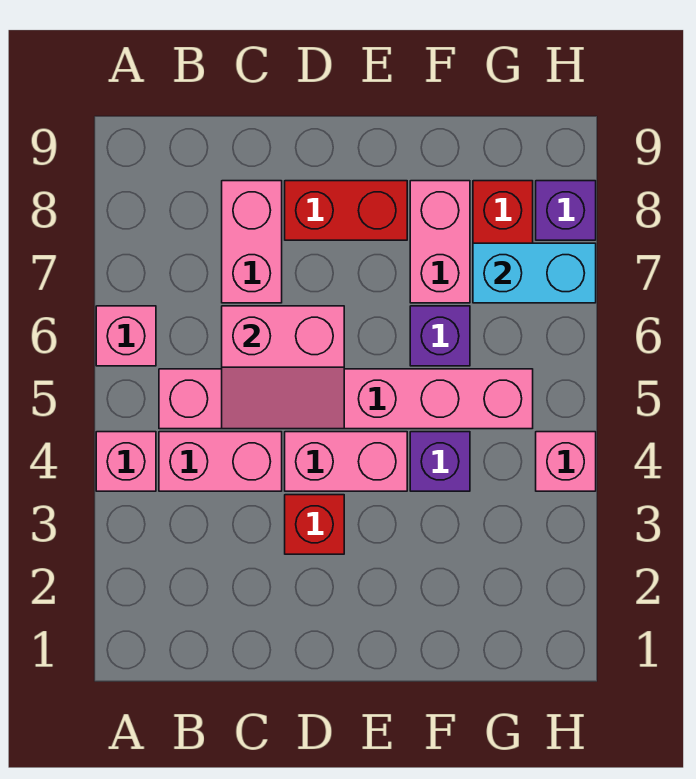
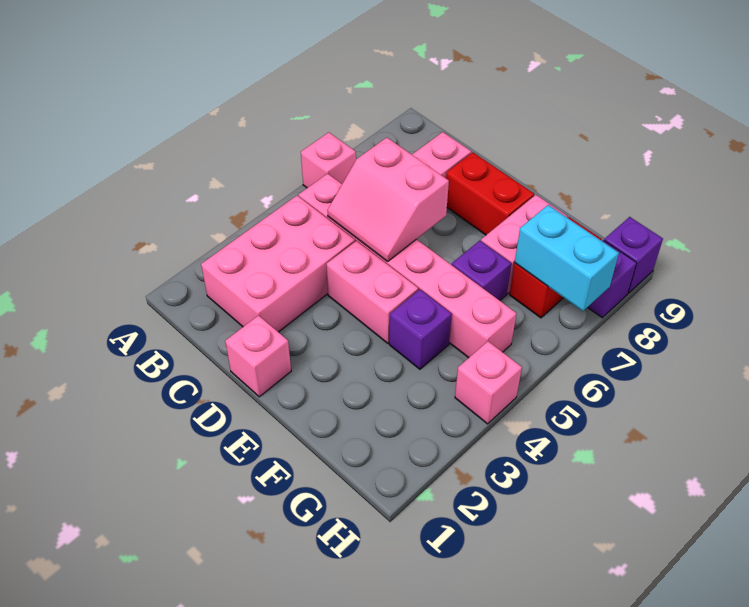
pink 1x1 brick [96,432,156,491] -> pink 1x1 brick moved to [225,316,291,397]
pink 1x2 brick [159,432,282,491] -> pink 2x3 brick [201,196,355,332]
red 1x1 brick [285,495,344,554] -> none
none -> purple 1x1 brick [604,217,663,293]

